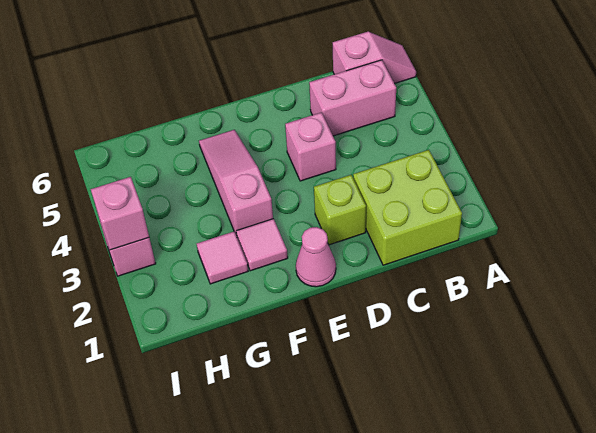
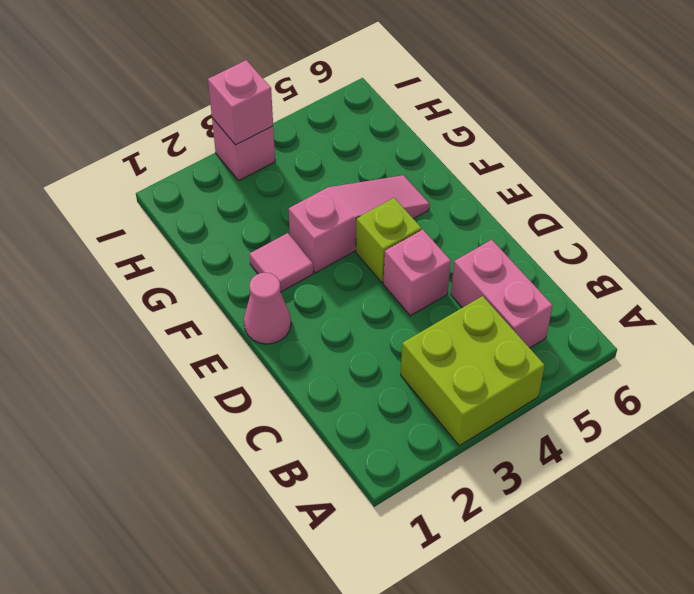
pink 1x2 slope [333,32,416,83] -> none
lime 2x2 brick [353,150,462,265] -> lime 2x2 brick moved to [401,296,545,446]
lime 1x1 brick [314,175,366,245] -> lime 1x1 brick moved to [356,198,421,283]
pink 1x1 tile [197,232,248,284] -> none

